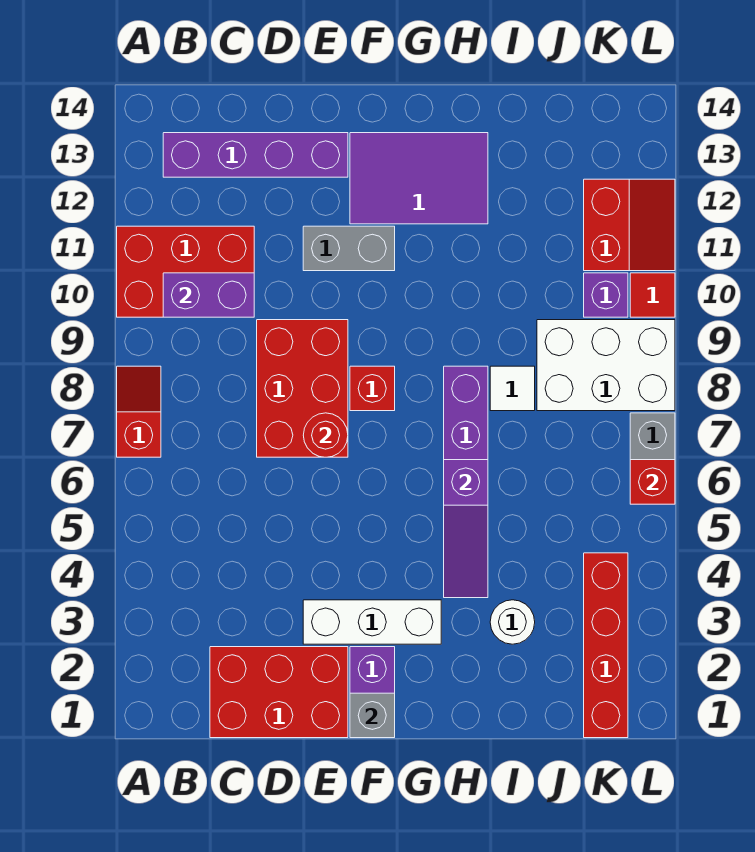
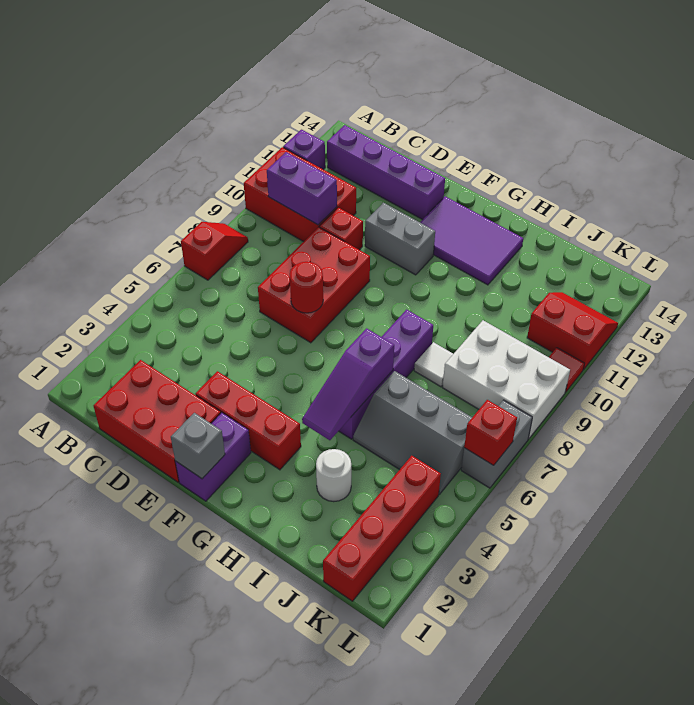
white 1x3 brick [303,600,441,644] -> red 1x3 brick [195,371,301,470]
red 1x1 brick [350,366,395,411] -> red 1x1 brick moved to [320,208,363,250]
none -> grey 2x3 slope [353,371,472,494]
purple 1x1 brick [584,273,628,317] -> purple 1x1 brick moved to [283,130,325,170]
red 2x2 slope [584,179,675,271] -> red 2x2 slope turned to [527,292,618,370]

